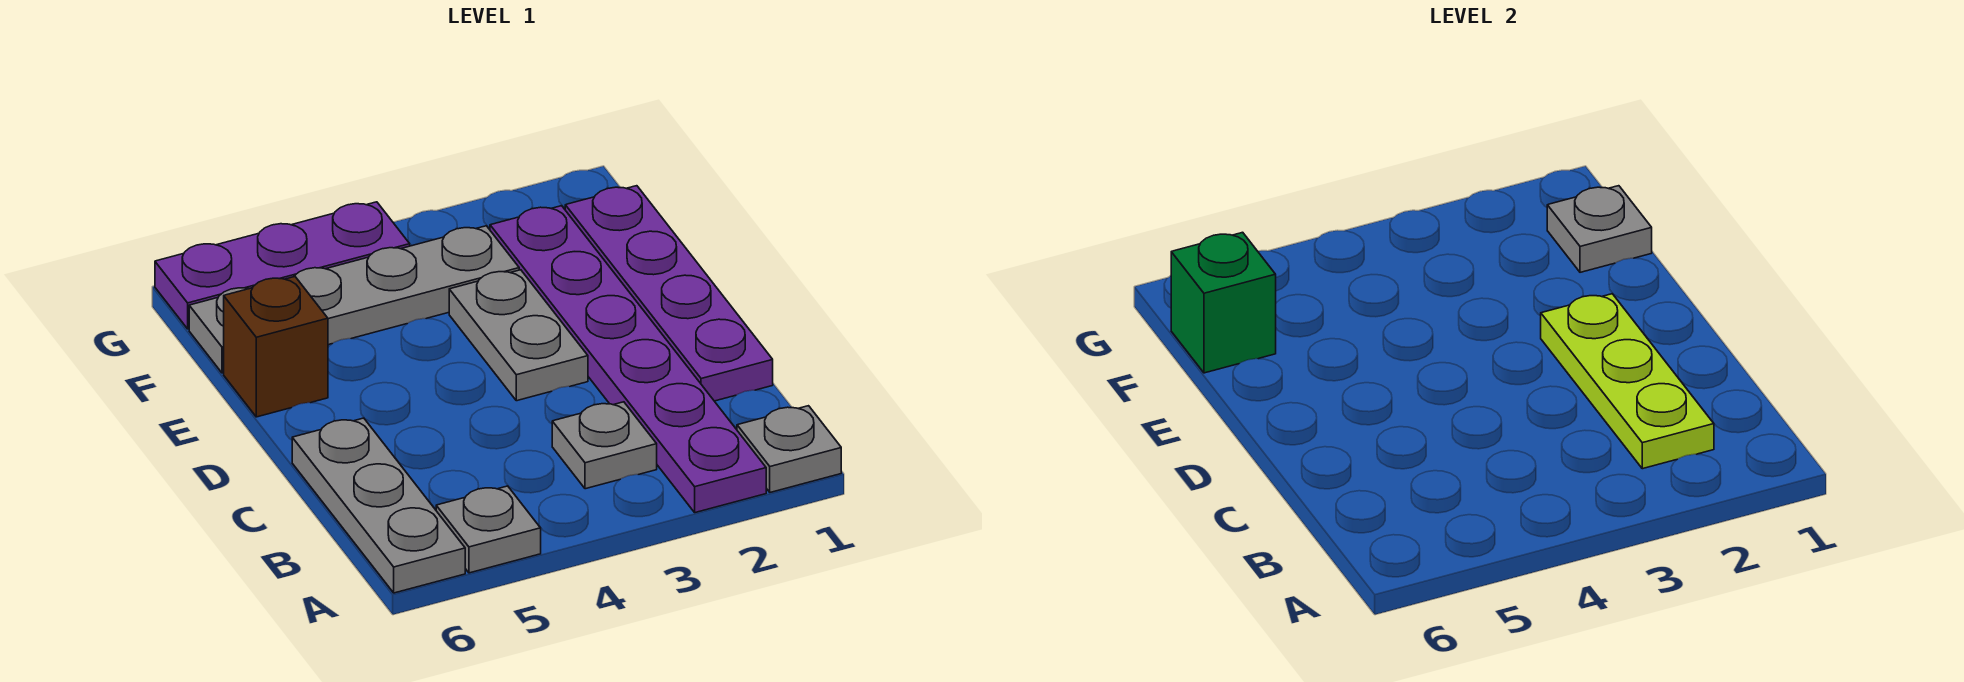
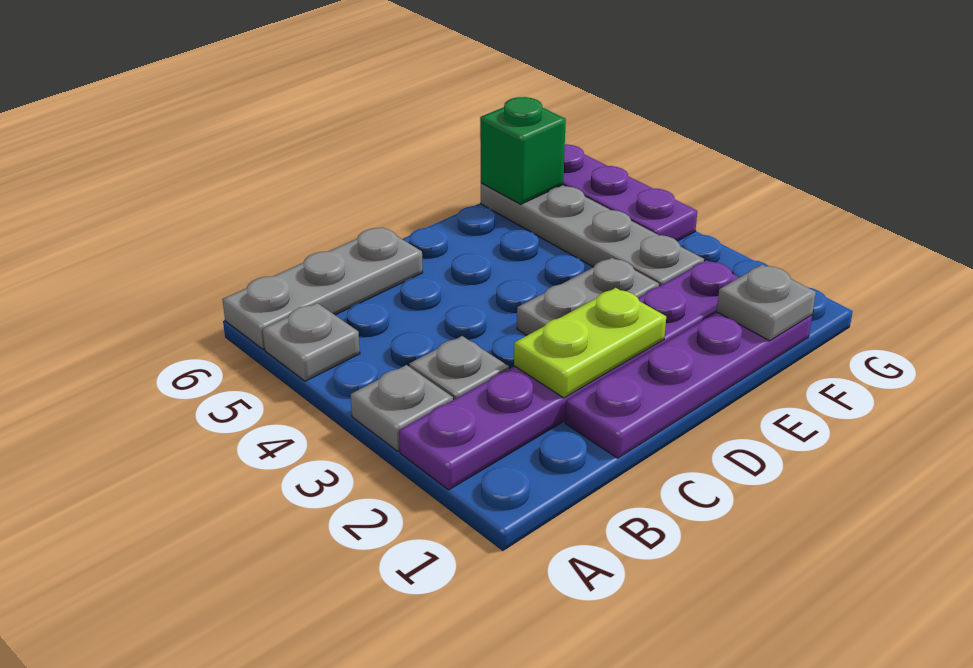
grey 1x1 plate [737,406,841,492] -> grey 1x1 plate moved to [351,365,453,451]
lime 1x3 plate [1541,294,1714,469] -> lime 1x2 plate [514,288,666,398]
brown 1x1 brick [224,277,328,417] -> none

